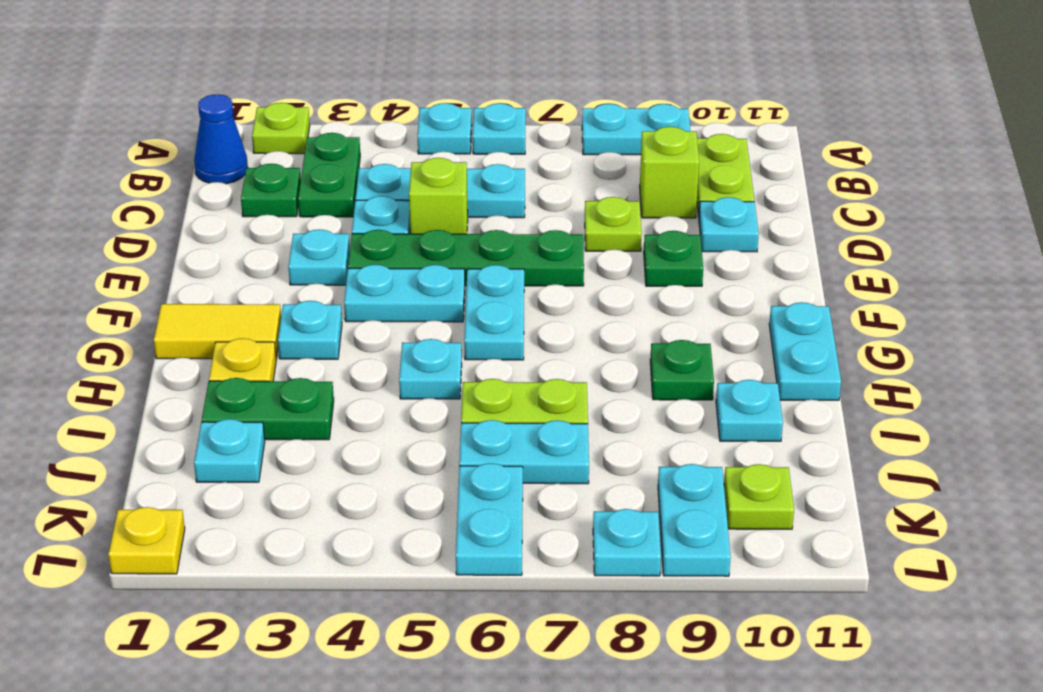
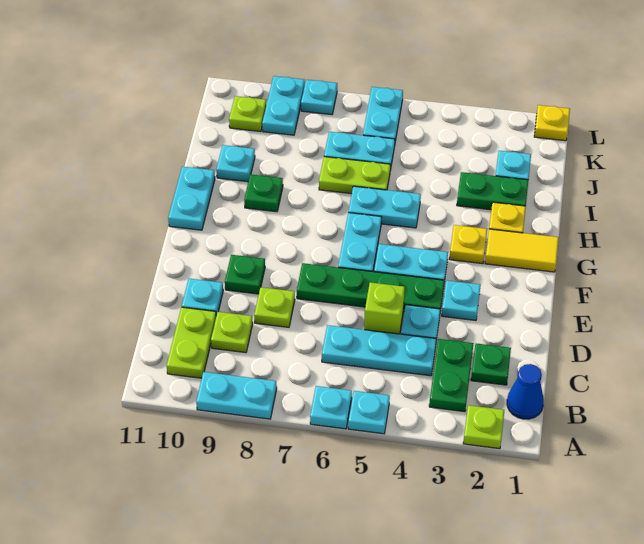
lime 1x1 brick [640,127,699,218] -> lime 1x1 plate [211,312,253,353]
cyan 1x1 plate [278,301,342,359] -> yellow 1x1 plate [449,225,487,264]
cyan 1x1 plate [399,339,462,399] -> cyan 1x2 plate [348,186,421,228]

